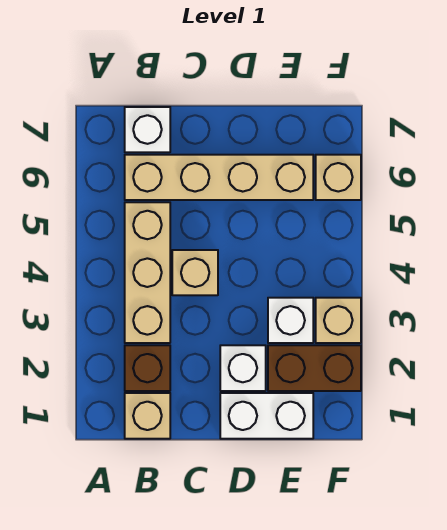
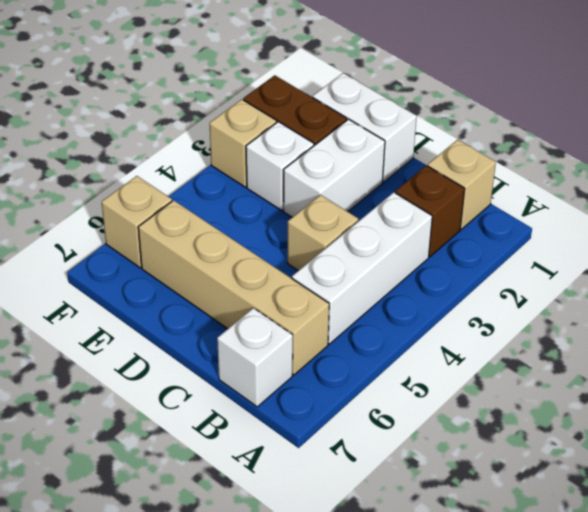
tan 1x3 brick [125,202,170,343] -> white 1x3 brick [292,192,432,344]
white 1x1 brick [220,345,266,391] -> white 1x2 brick [284,119,385,217]

